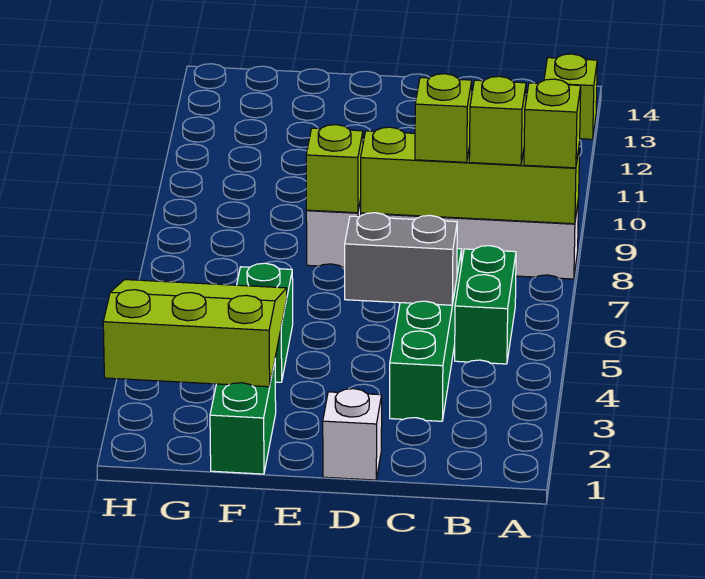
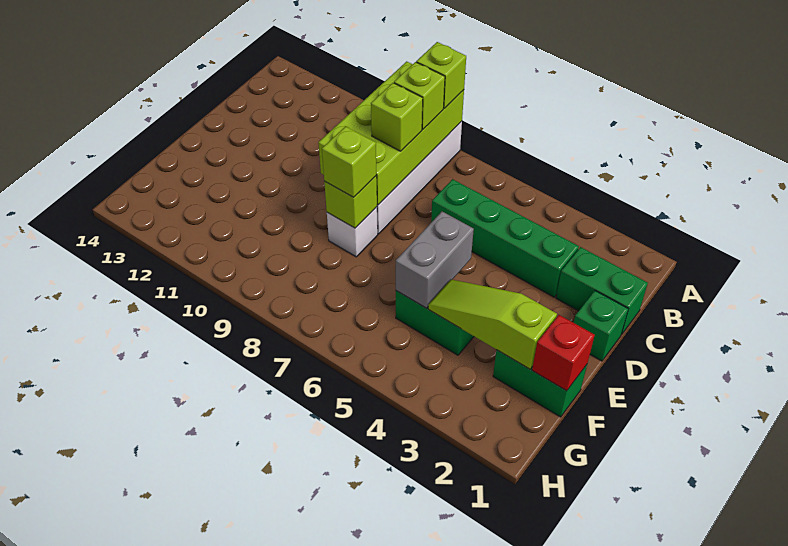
lime 1x4 brick [360,127,580,224] -> lime 2x4 brick [318,61,464,205]
lime 1x1 brick [544,54,597,139] -> lime 1x1 brick moved to [322,126,376,197]
green 1x2 brick [455,246,516,364] -> green 1x2 brick moved to [556,247,648,335]
grey 1x2 brick [345,213,457,305] -> grey 1x2 brick moved to [396,211,474,308]
white 1x1 brick [323,389,382,480] -> green 1x1 brick [574,291,628,361]
none -> red 1x1 brick [532,315,594,391]
lime 3x3 slope [103,280,287,387] -> lime 1x3 slope [428,279,557,369]

